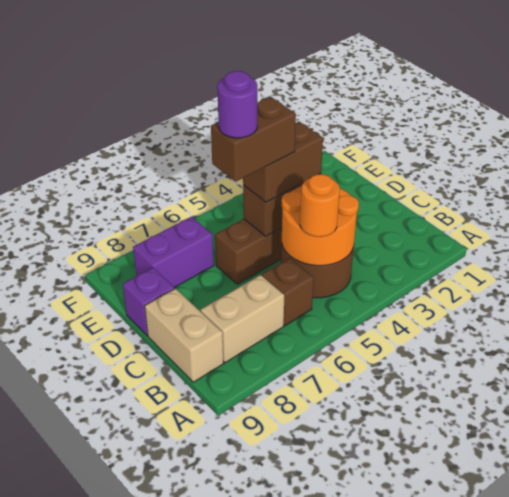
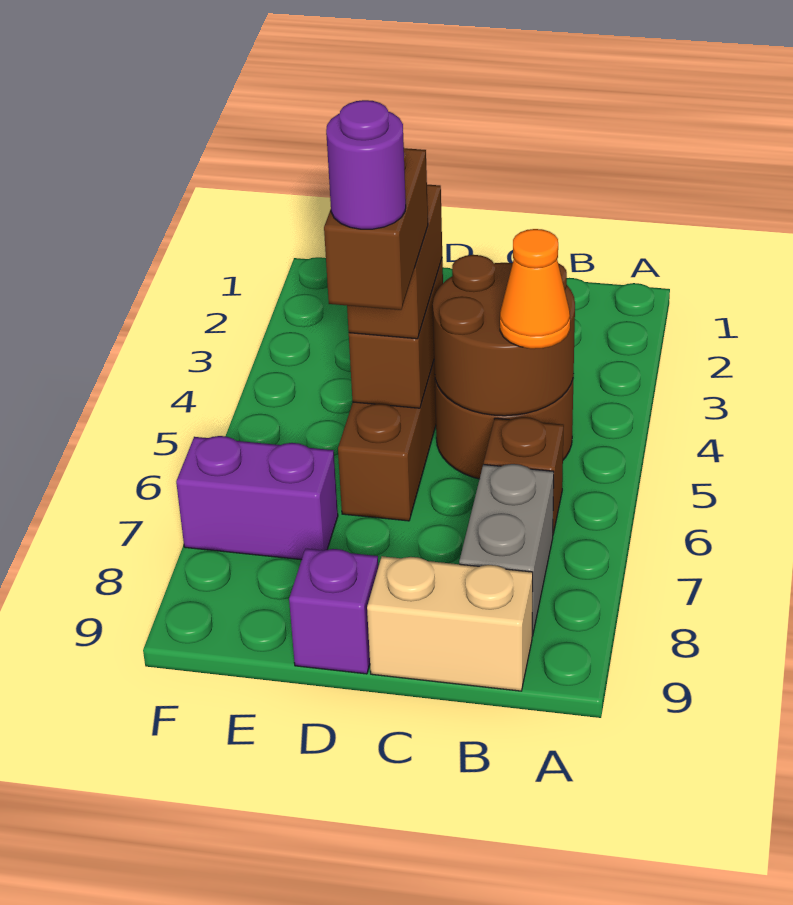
orange 2x2 round brick [282,186,359,266] -> brown 2x2 round brick [433,255,575,416]
orange 1x1 round brick [300,174,340,237] -> orange 1x1 cone [500,229,570,349]
tan 1x2 brick [201,275,284,363] -> grey 1x2 brick [459,464,554,636]
purple 1x2 brick [133,217,214,288] -> purple 1x2 brick turned to [176,436,338,560]

